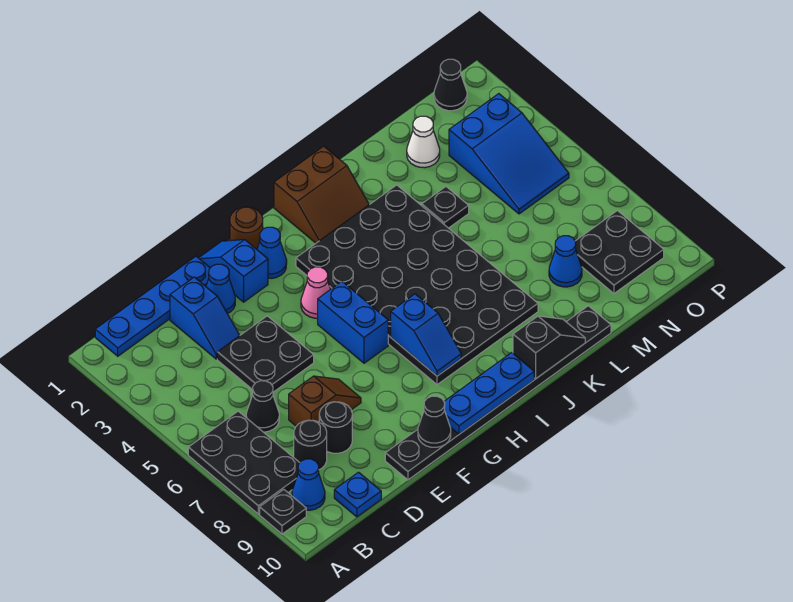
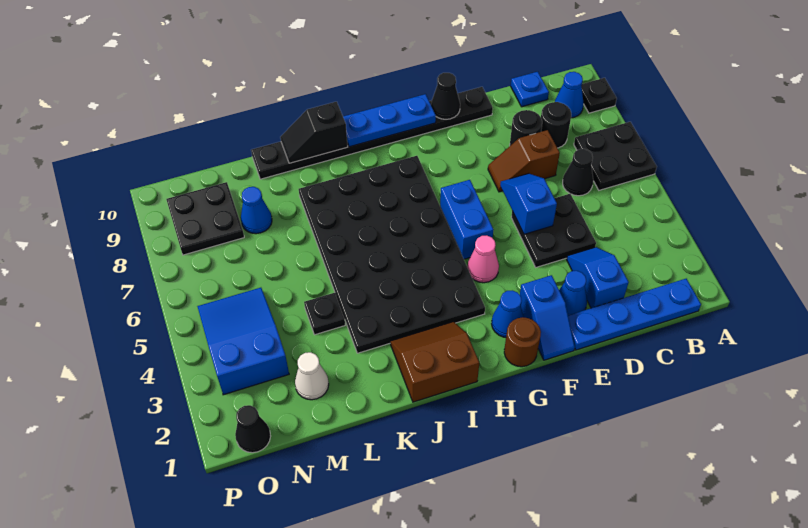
black 2x3 plate [188,411,300,514] -> black 2x2 plate [574,122,657,190]
blue 1x2 slope [391,294,461,376] -> blue 1x2 slope moved to [500,173,557,234]

